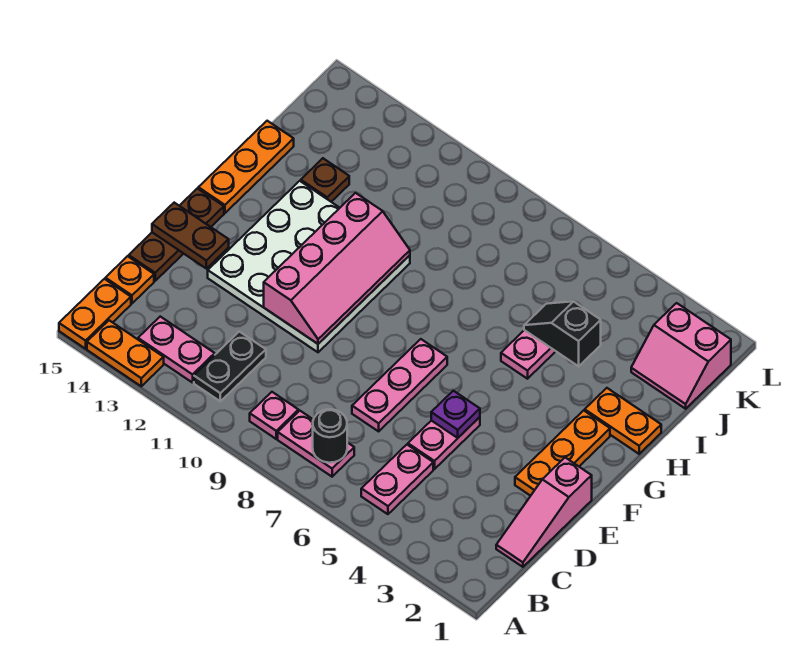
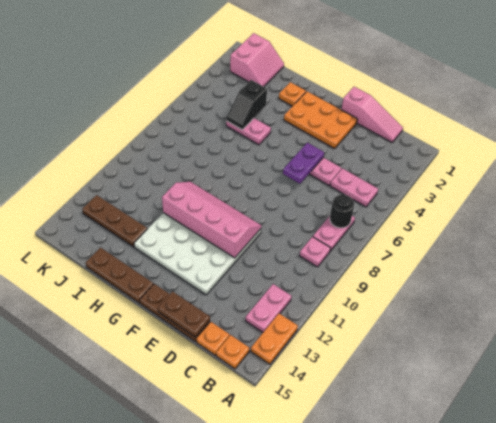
orange 1x2 plate [59,279,131,349] -> orange 1x1 plate [216,335,249,369]
black 1x2 plate [194,332,266,401] -> none
pink 1x3 plate [352,339,447,431] -> none
orange 1x3 plate [515,410,610,496] -> orange 2x3 plate [284,91,357,149]
purple 1x1 plate [431,391,480,438] -> purple 1x2 plate [283,143,324,184]
brown 1x2 plate [152,203,229,268] -> brown 1x2 plate turned to [158,291,210,337]
orange 1x3 plate [198,121,294,213] -> brown 1x3 plate [86,248,153,303]
orange 1x2 plate [585,388,661,454] -> orange 1x1 plate [279,82,306,106]
brown 1x1 plate [301,158,349,202] -> brown 1x3 plate [82,195,147,247]

